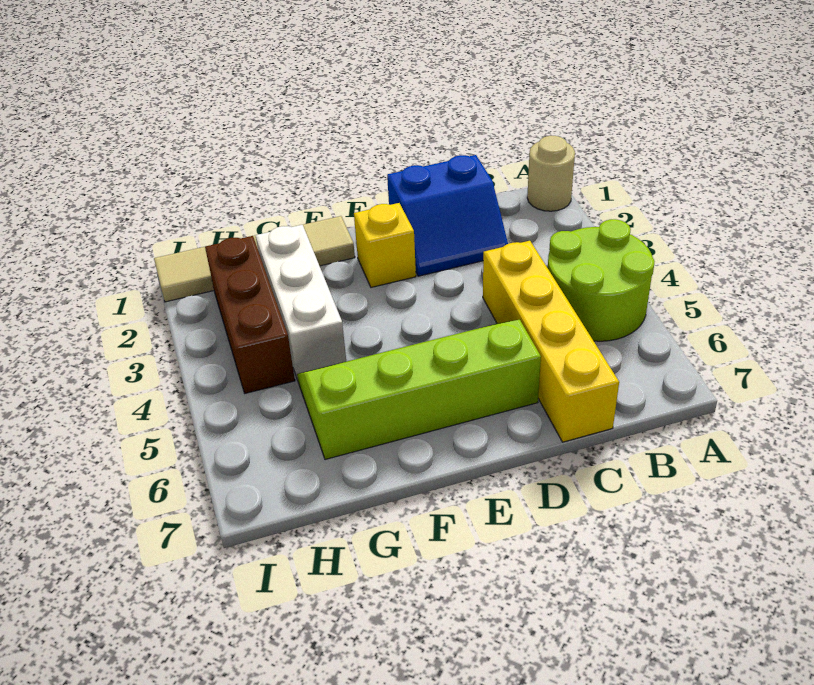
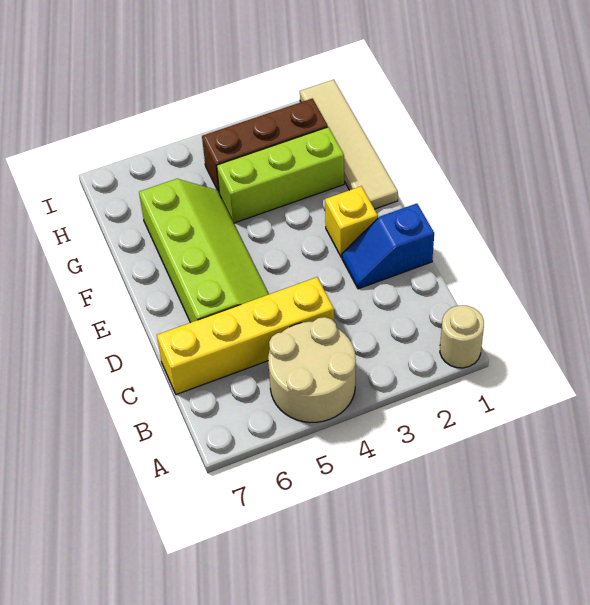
lime 2x2 round brick [548,219,655,341] -> tan 2x2 round brick [268,317,356,422]
blue 2x2 slope [387,155,508,276] -> blue 1x2 slope [342,203,434,289]
white 1x3 brick [255,225,346,380] -> lime 1x3 brick [217,127,344,223]

